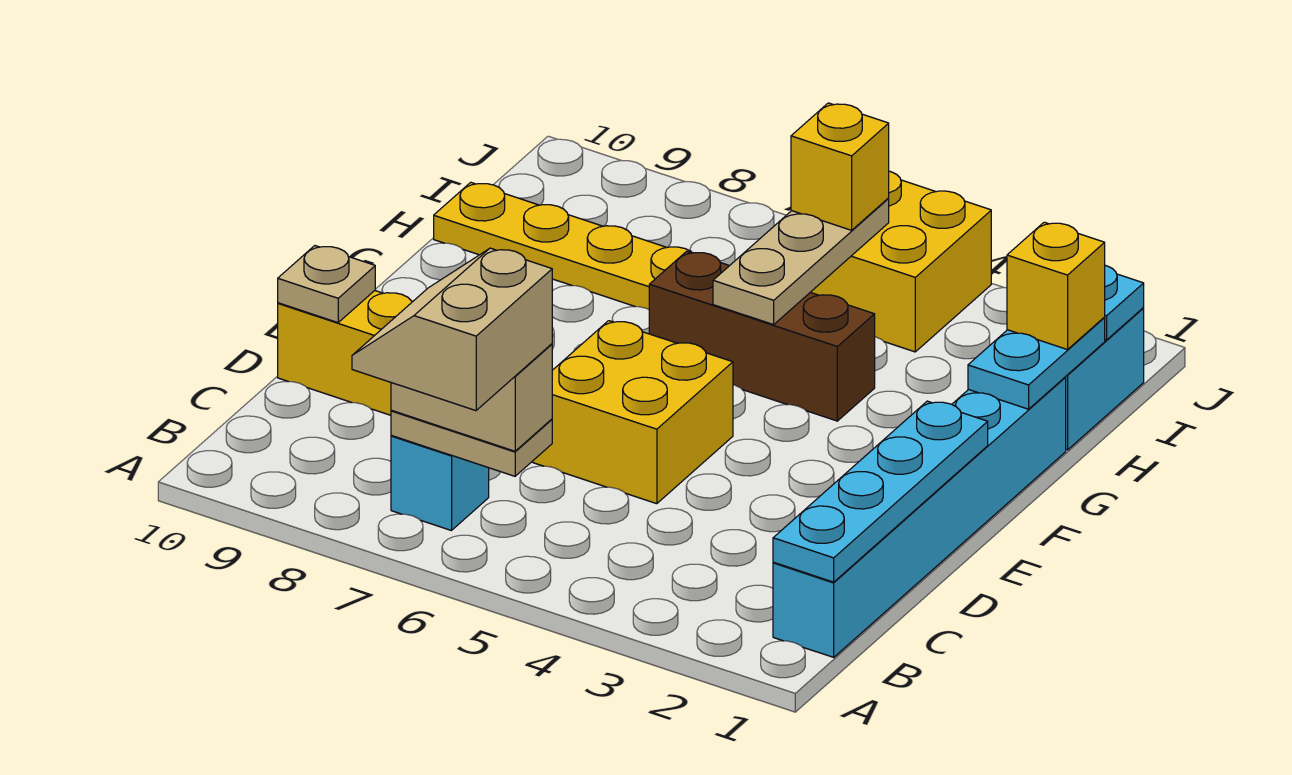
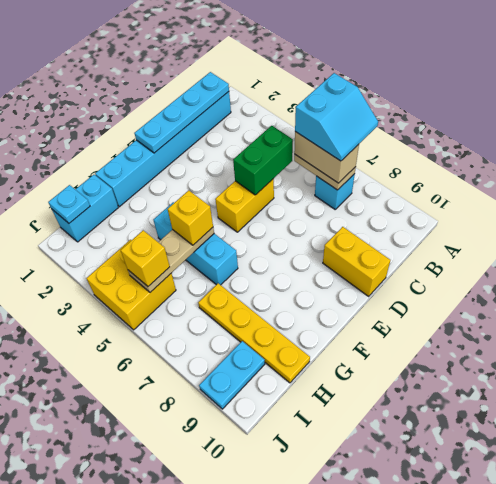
tan 2x2 slope [352,248,552,411] -> cyan 2x2 slope [295,73,378,161]
none -> green 1x2 brick [233,126,293,195]
yellow 2x2 brick [533,321,733,504] -> yellow 1x2 brick [215,179,274,232]
tan 1x1 plate [278,246,375,322] -> none
cyan 1x2 plate [968,318,1105,409] -> cyan 1x2 plate moved to [199,341,265,409]
brown 1x3 brick [649,251,875,421] -> cyan 1x3 brick [153,202,238,285]
yellow 1x1 brick [1007,222,1105,350] -> yellow 1x1 brick moved to [168,190,213,245]

